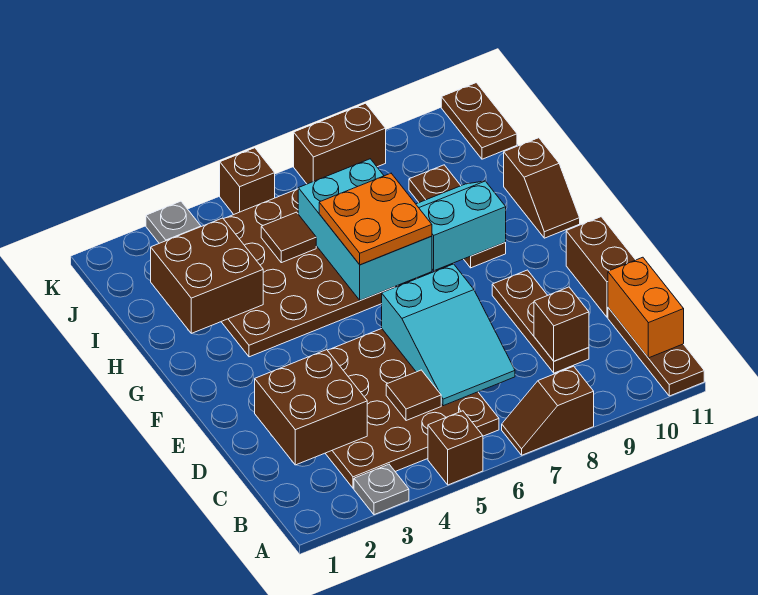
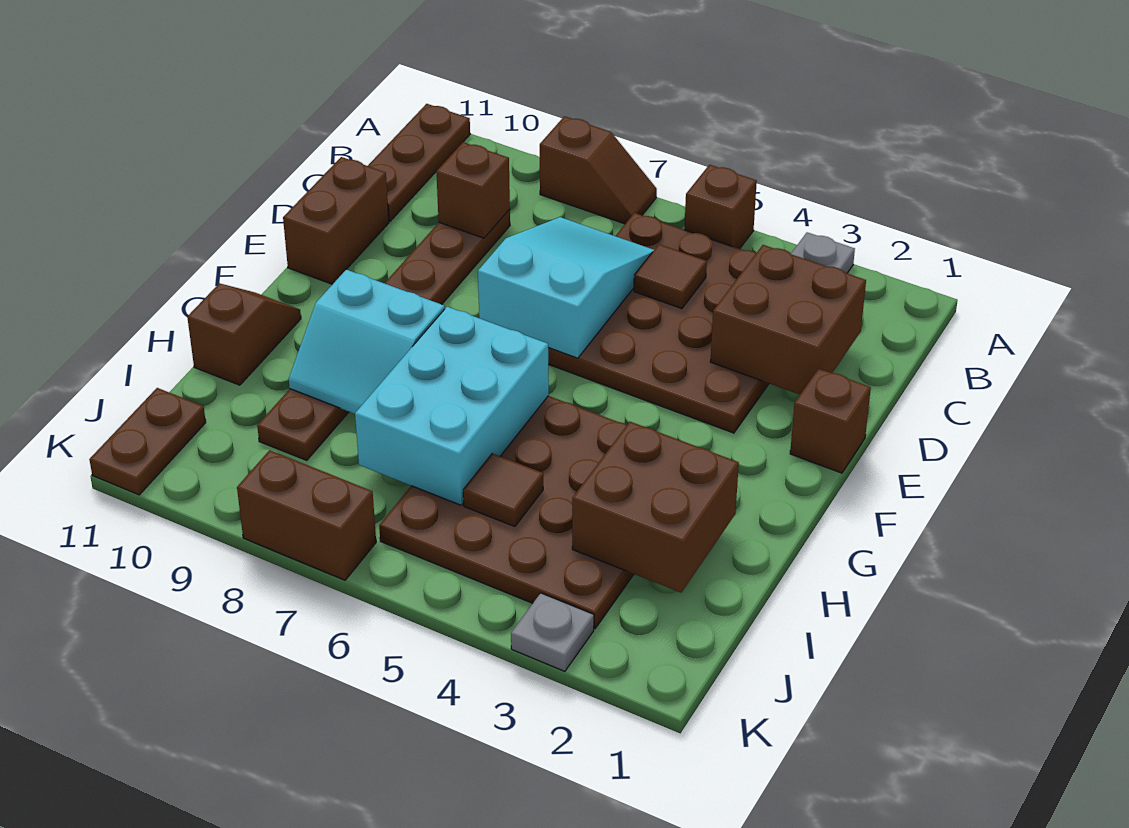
orange 1x2 brick [608,257,684,358] -> none
orange 2x2 plate [319,173,432,265] -> none
brown 1x1 brick [220,148,275,214] -> brown 1x1 brick moved to [790,368,871,473]

